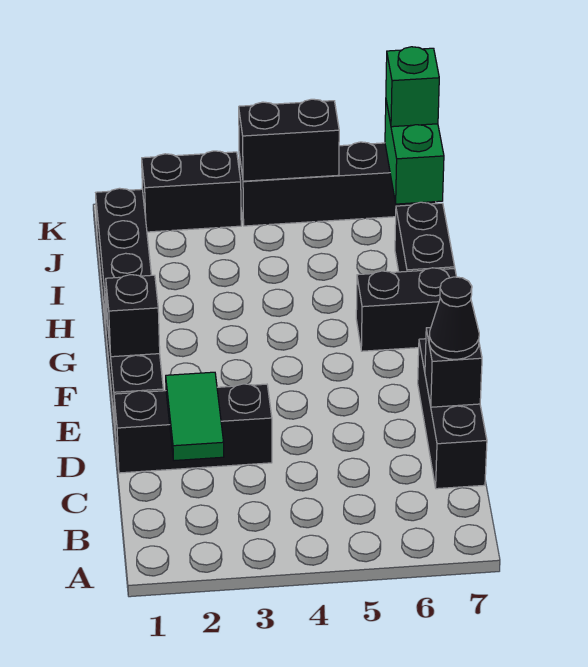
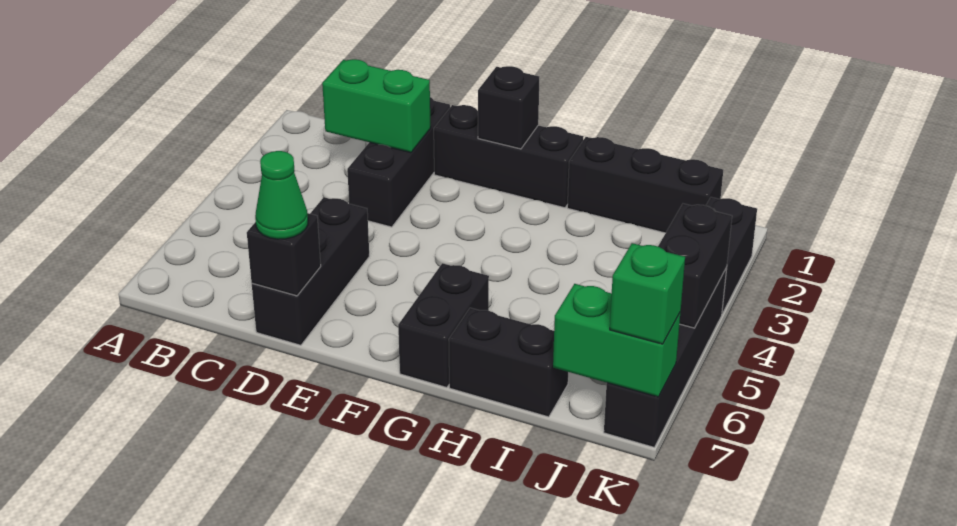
green 1x2 tile [166,372,224,461] -> green 1x2 brick [322,59,431,153]
black 1x3 brick [418,339,487,489] -> black 1x3 brick turned to [252,197,369,345]
black 1x1 cone [429,277,479,359] -> green 1x1 cone [255,151,308,239]

